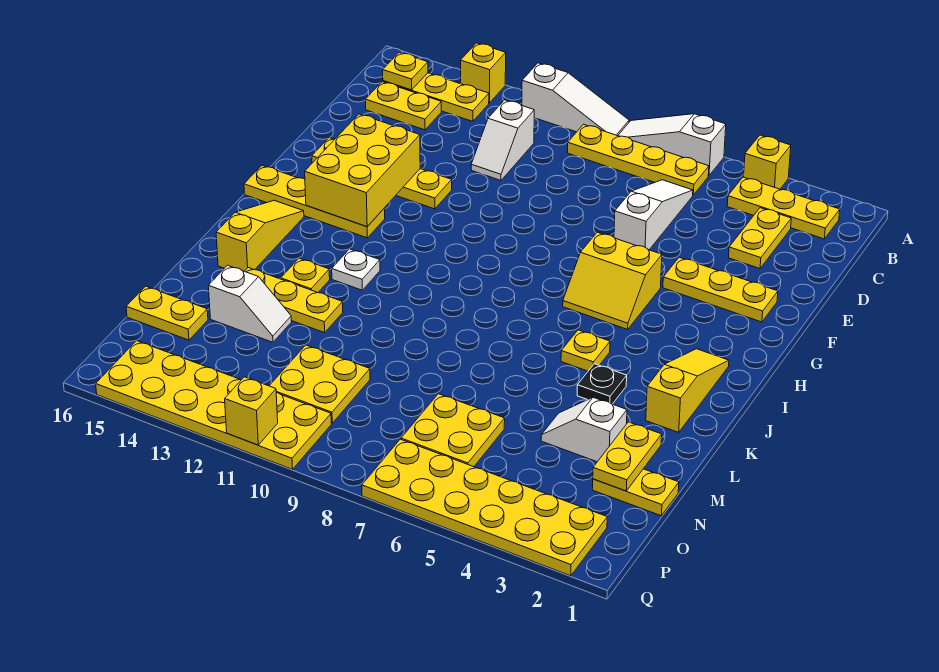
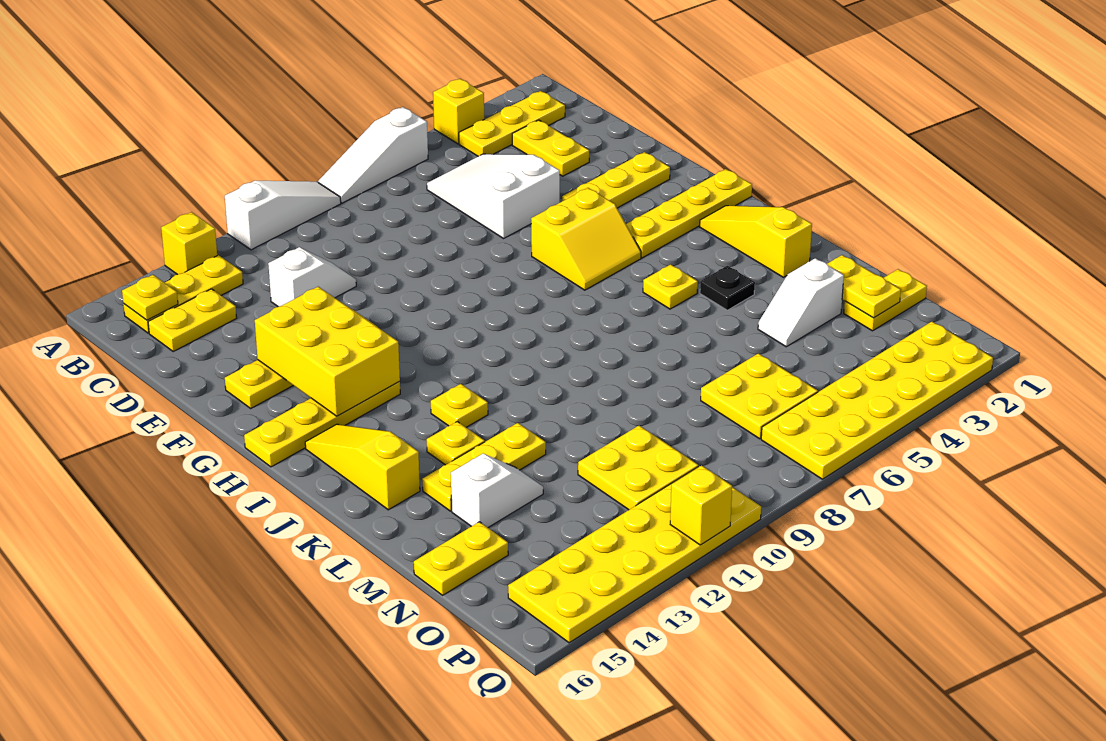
yellow 1x4 plate [568,124,709,195] -> yellow 1x4 plate moved to [626,169,752,258]
white 1x3 slope [614,180,693,250] -> white 2x3 slope [427,154,560,238]
white 1x2 slope [471,100,534,180] -> white 1x2 slope turned to [268,247,356,307]
white 1x1 plate [332,249,380,290] -> yellow 1x1 plate [431,384,488,427]

